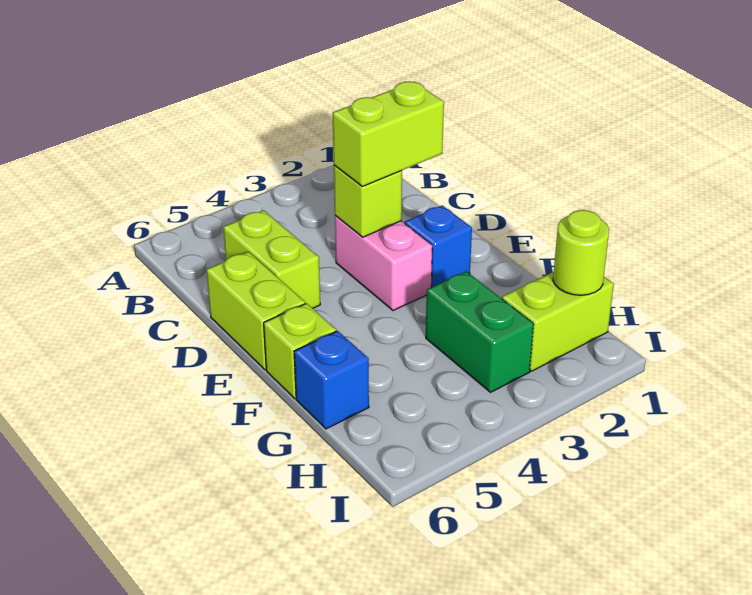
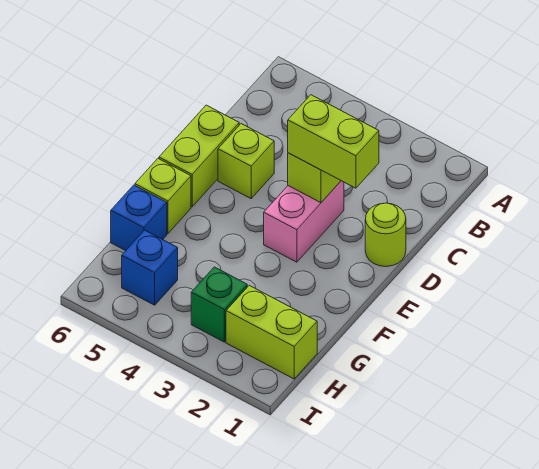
lime 1x2 brick [223,210,320,308] -> lime 1x1 brick [218,124,274,198]
blue 1x1 brick [405,205,472,287] -> blue 1x1 brick moved to [122,230,178,305]
green 1x2 brick [426,272,534,392] -> green 1x1 brick [191,267,247,342]
lime 1x1 round brick [553,210,609,295] -> lime 1x1 round brick moved to [365,203,406,267]

